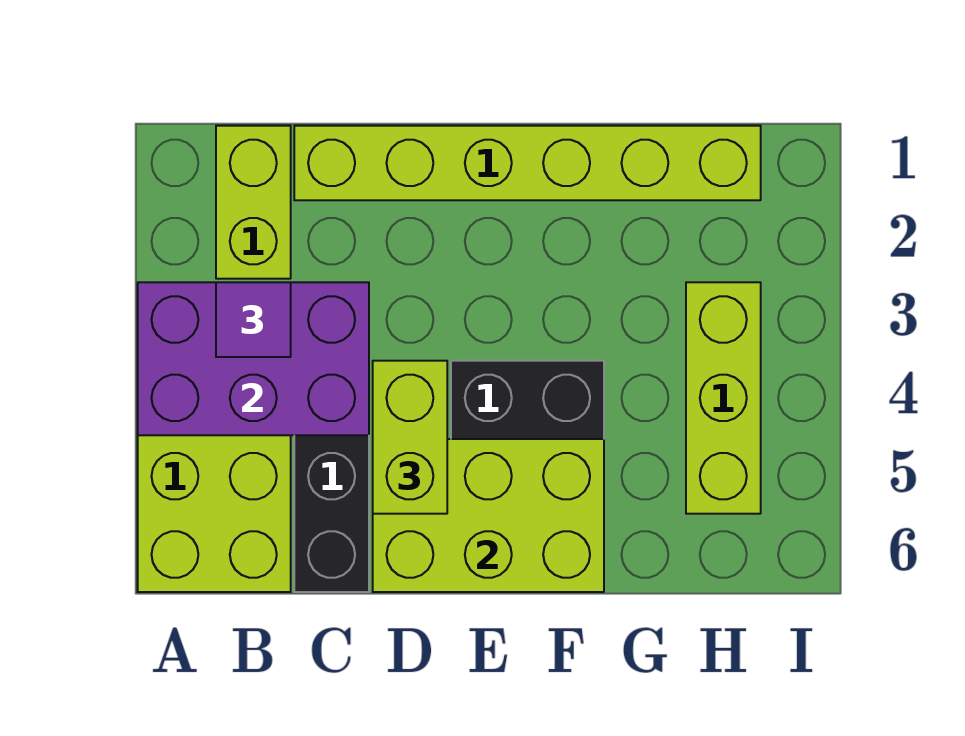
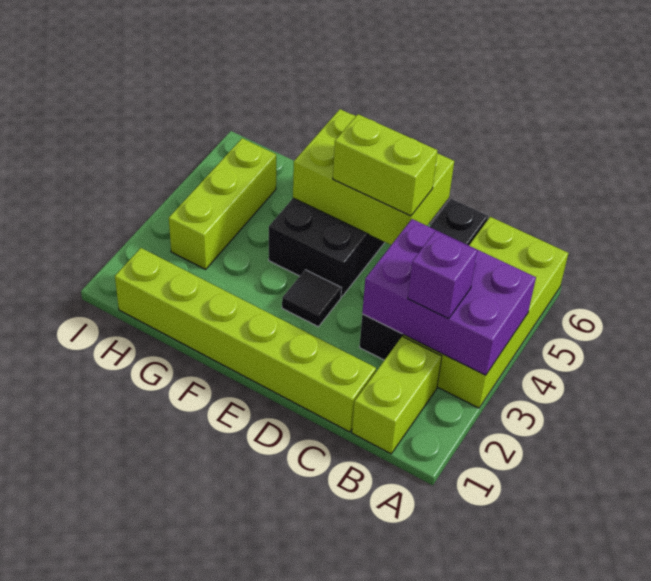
purple 1x1 tile [216,282,291,357] -> purple 1x1 brick [408,231,477,319]
lime 1x2 brick [373,361,447,514] -> lime 1x2 brick turned to [333,114,438,216]
none -> black 1x1 tile [282,270,341,327]

